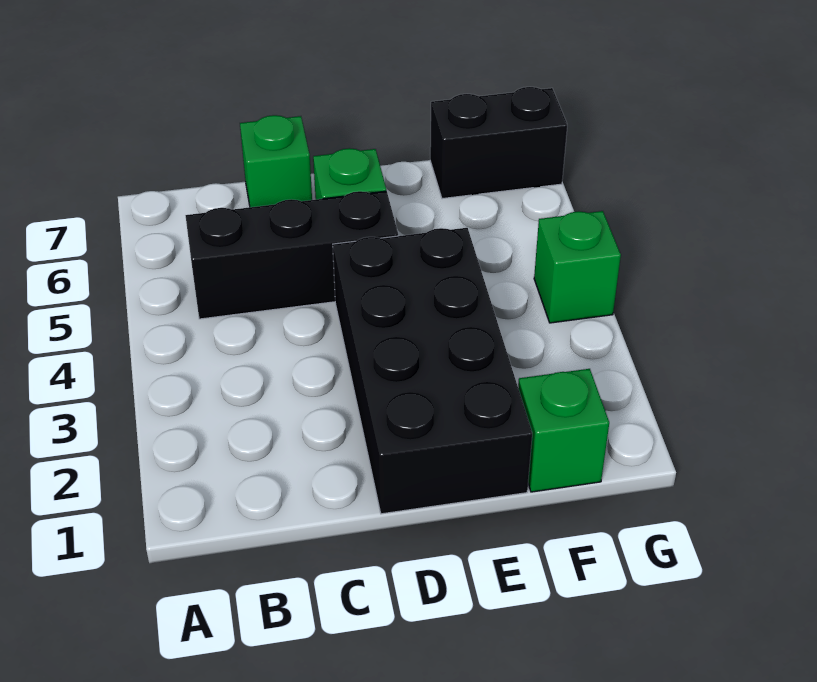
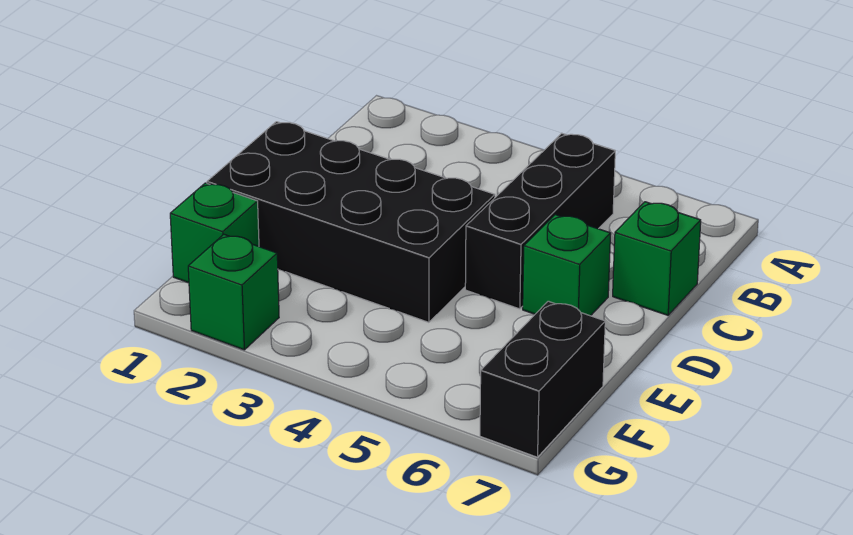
green 1x1 brick [534,211,621,323] -> green 1x1 brick moved to [188,234,279,350]

